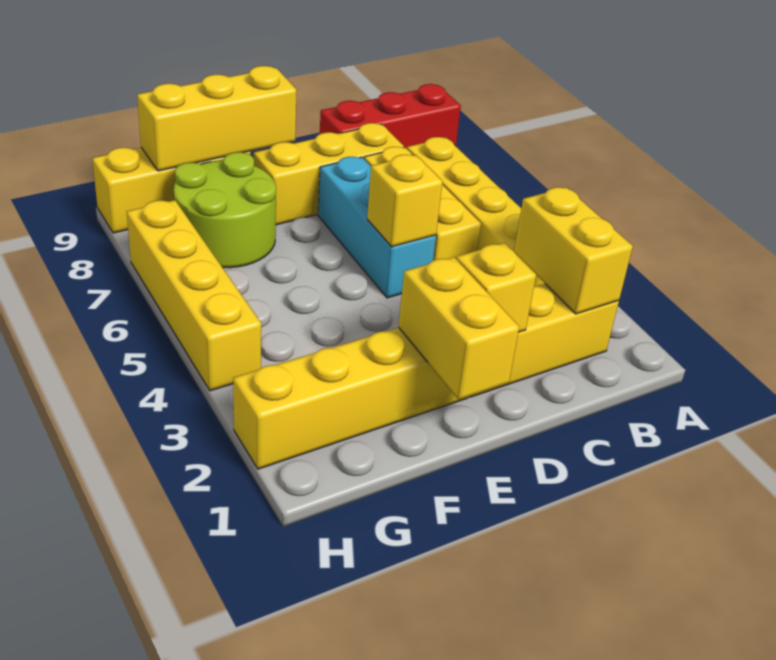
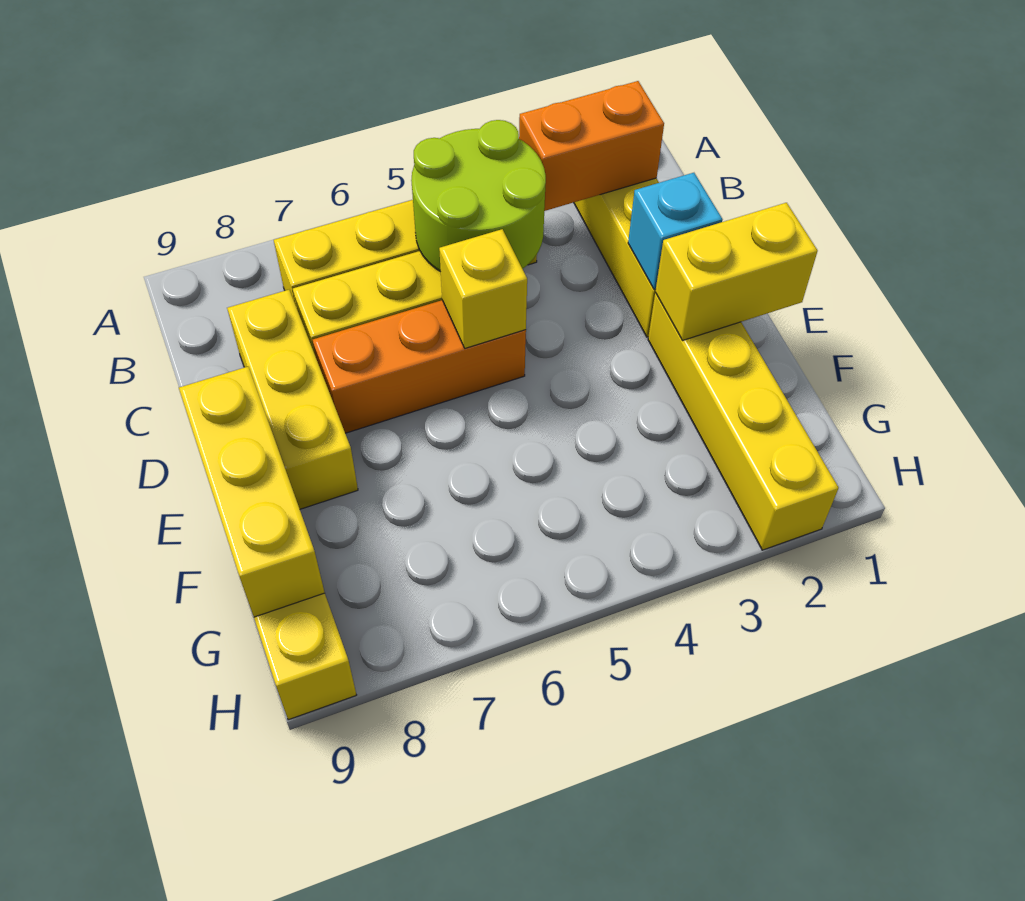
red 1x3 brick [320,84,461,149] -> none
yellow 1x2 brick [514,187,633,314] -> orange 1x2 brick [519,81,664,211]
yellow 1x1 brick [456,243,536,332] -> cyan 1x1 brick [628,173,723,289]
cyan 1x3 brick [318,157,436,298] -> orange 1x3 brick [313,300,526,433]
lime 2x2 round brick [174,152,276,268] -> lime 2x2 round brick moved to [411,120,546,272]
yellow 1x4 brick [127,200,261,391] -> none

